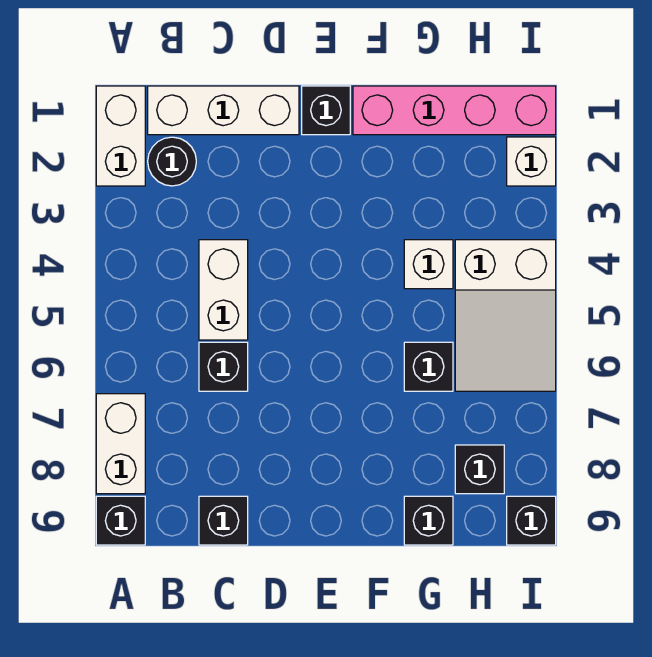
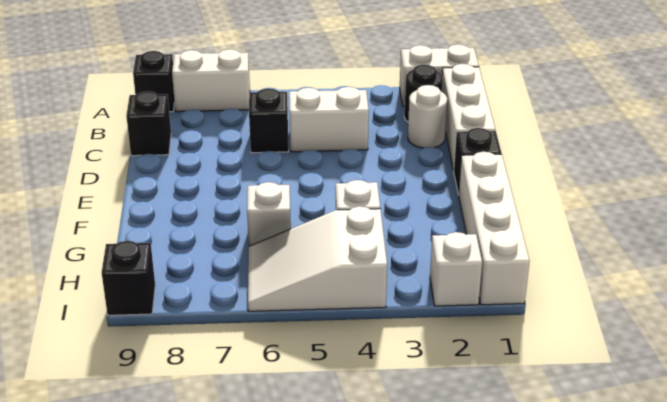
none -> white 1x1 round brick [408,85,447,148]
pink 1x4 brick [353,86,556,135] -> white 1x4 brick [459,152,530,305]
black 1x1 brick [404,342,453,391] -> white 1x1 brick [247,182,291,246]
black 1x1 brick [404,496,453,545] -> none
black 1x1 brick [455,445,504,494] -> none

